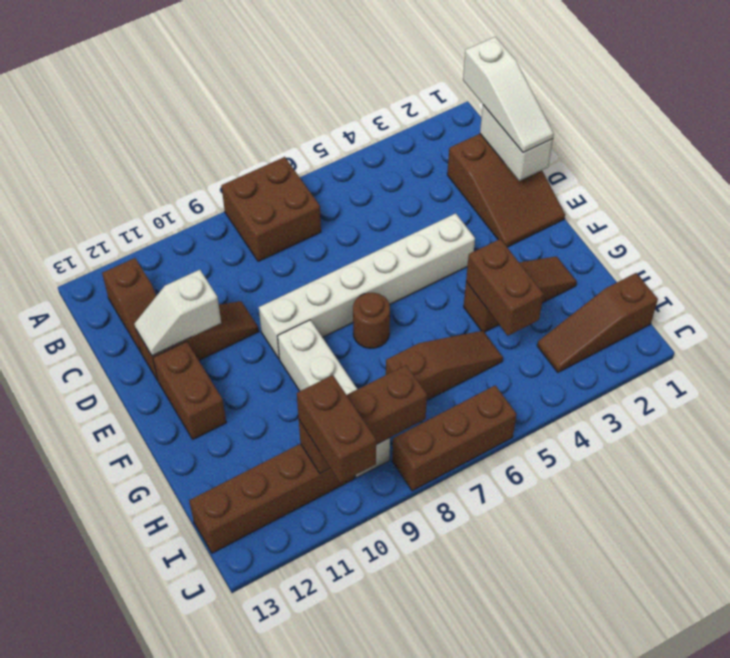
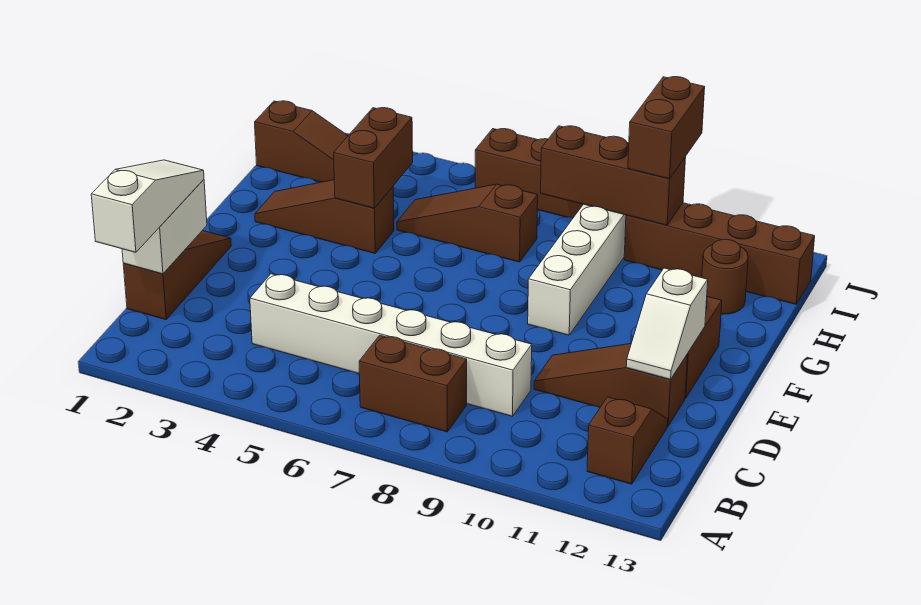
brown 2x2 brick [222,157,321,262] -> brown 1x2 brick [359,335,467,432]
brown 2x3 slope [447,134,565,247] -> brown 1x3 slope [123,231,231,320]
white 1x2 slope [134,270,221,356] -> white 1x2 slope turned to [626,268,708,379]
white 1x6 brick [259,213,475,358] -> white 1x6 brick moved to [250,274,532,416]
brown 1x1 round brick [353,293,390,348] -> brown 1x1 round brick moved to [702,239,748,314]

